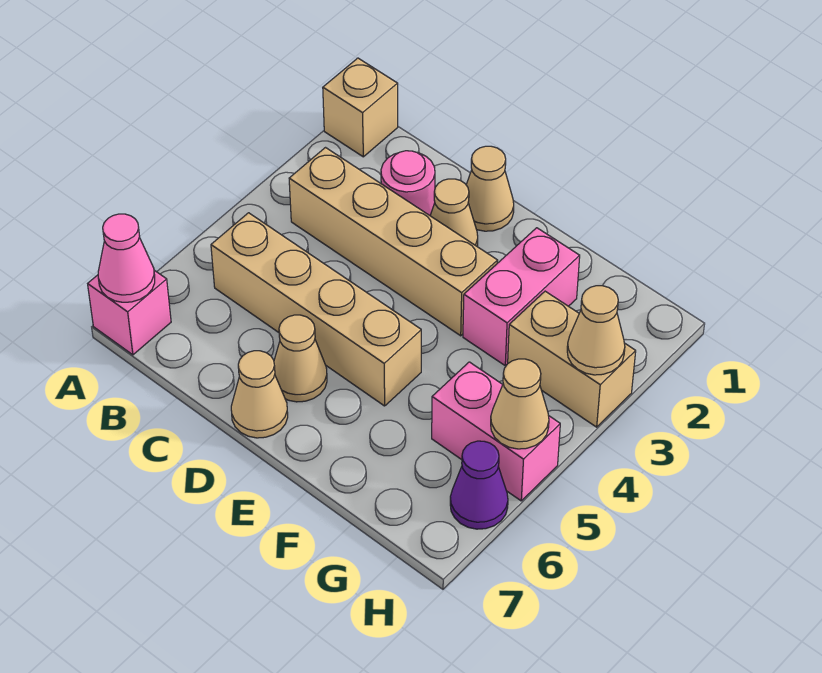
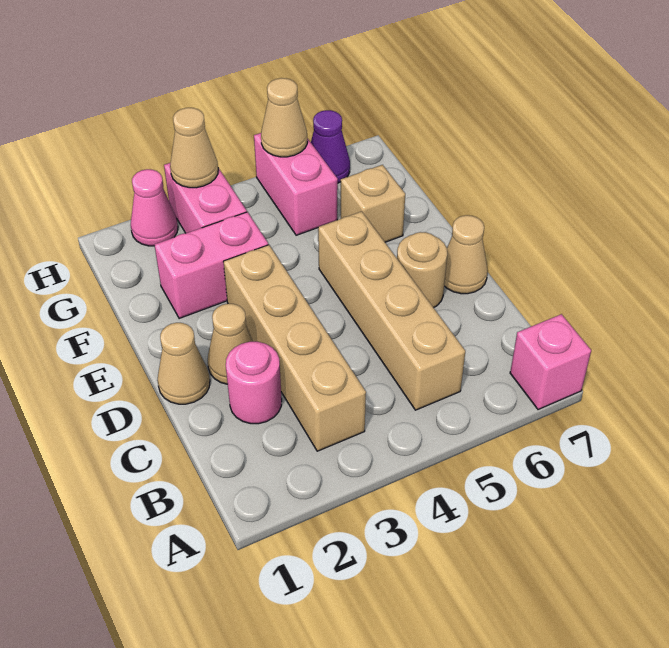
tan 1x1 brick [323,58,398,157] -> tan 1x1 brick moved to [341,165,405,242]
pink 1x1 cone [98,214,155,302] -> pink 1x1 cone moved to [131,169,178,246]
tan 1x1 cone [274,315,327,402] -> tan 1x1 round brick [397,232,447,308]
tan 1x2 brick [508,291,636,427] -> pink 1x2 brick [164,163,247,233]

